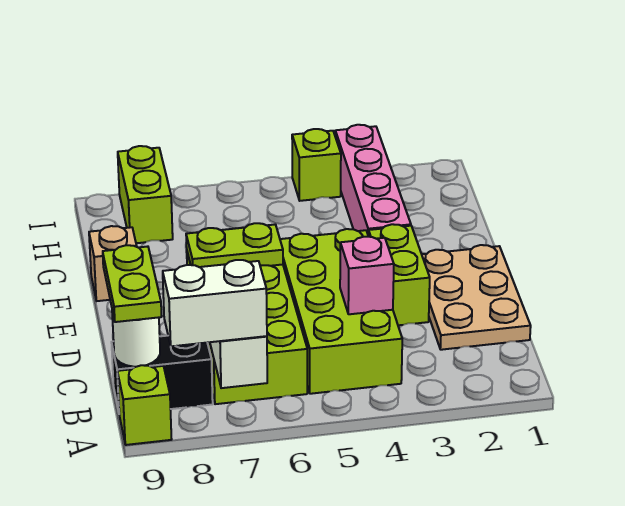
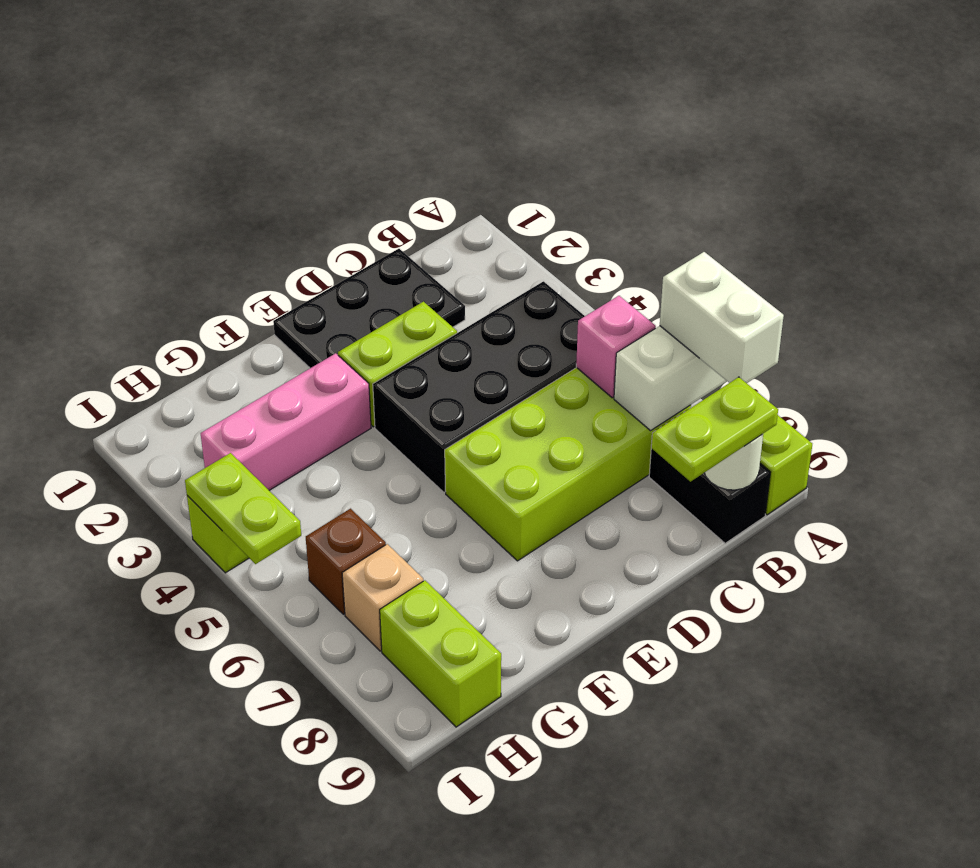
lime 2x4 brick [280,229,402,394] -> black 2x4 brick [373,281,585,492]
tan 2x3 plate [422,245,531,350] -> black 2x3 plate [273,249,465,368]
pink 1x1 brick [340,237,394,314] -> pink 1x1 brick moved to [576,296,656,398]
lime 1x2 plate [186,223,283,267] -> lime 1x2 plate moved to [185,453,301,564]
pink 1x4 brick [335,125,411,235] -> pink 1x3 brick [201,353,371,490]
tan 1x1 brick [89,226,137,301] -> tan 1x1 brick moved to [342,544,423,651]
none -> brown 1x1 brick [306,509,386,614]
lime 1x2 brick [118,146,173,243] -> lime 1x2 brick turned to [380,580,501,727]

